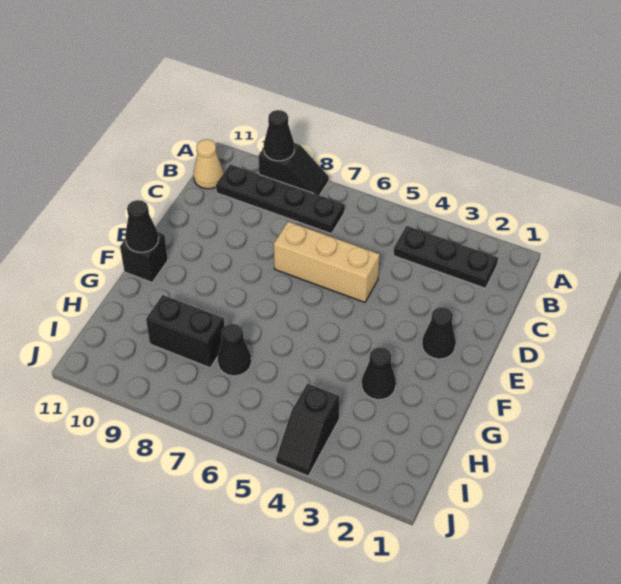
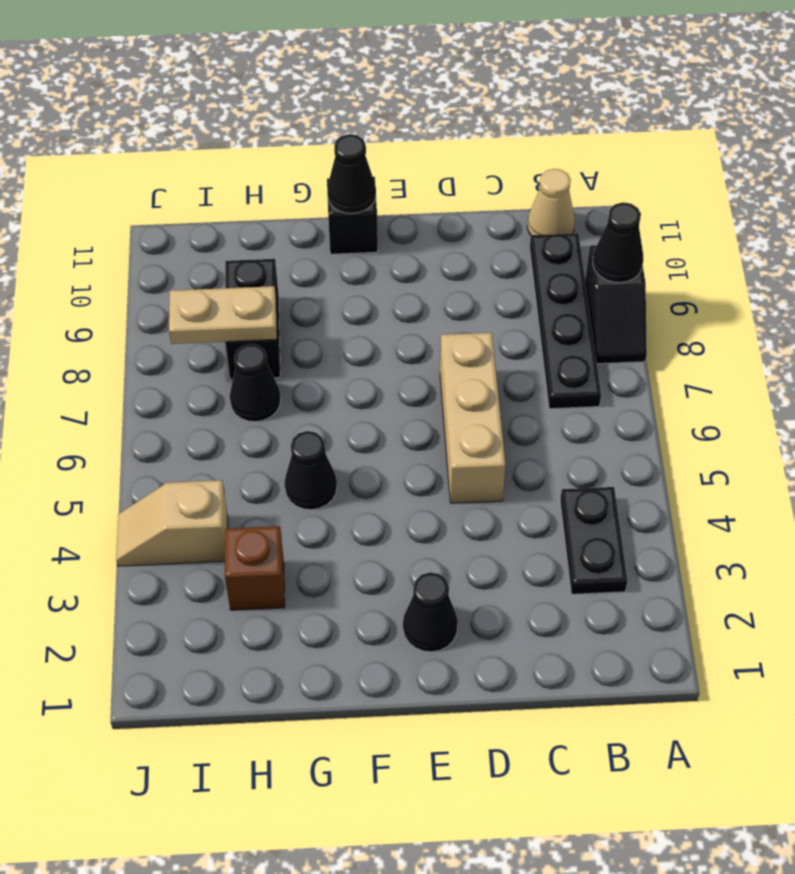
black 1x3 plate [393,226,498,288] -> black 1x2 plate [560,487,627,594]
black 1x1 cone [362,347,396,400] -> black 1x1 cone moved to [284,431,337,510]
none -> brown 1x1 brick [225,526,285,610]
none -> tan 1x2 plate [169,286,277,344]
black 1x2 slope [276,384,340,476] -> tan 1x2 slope [116,480,228,566]

